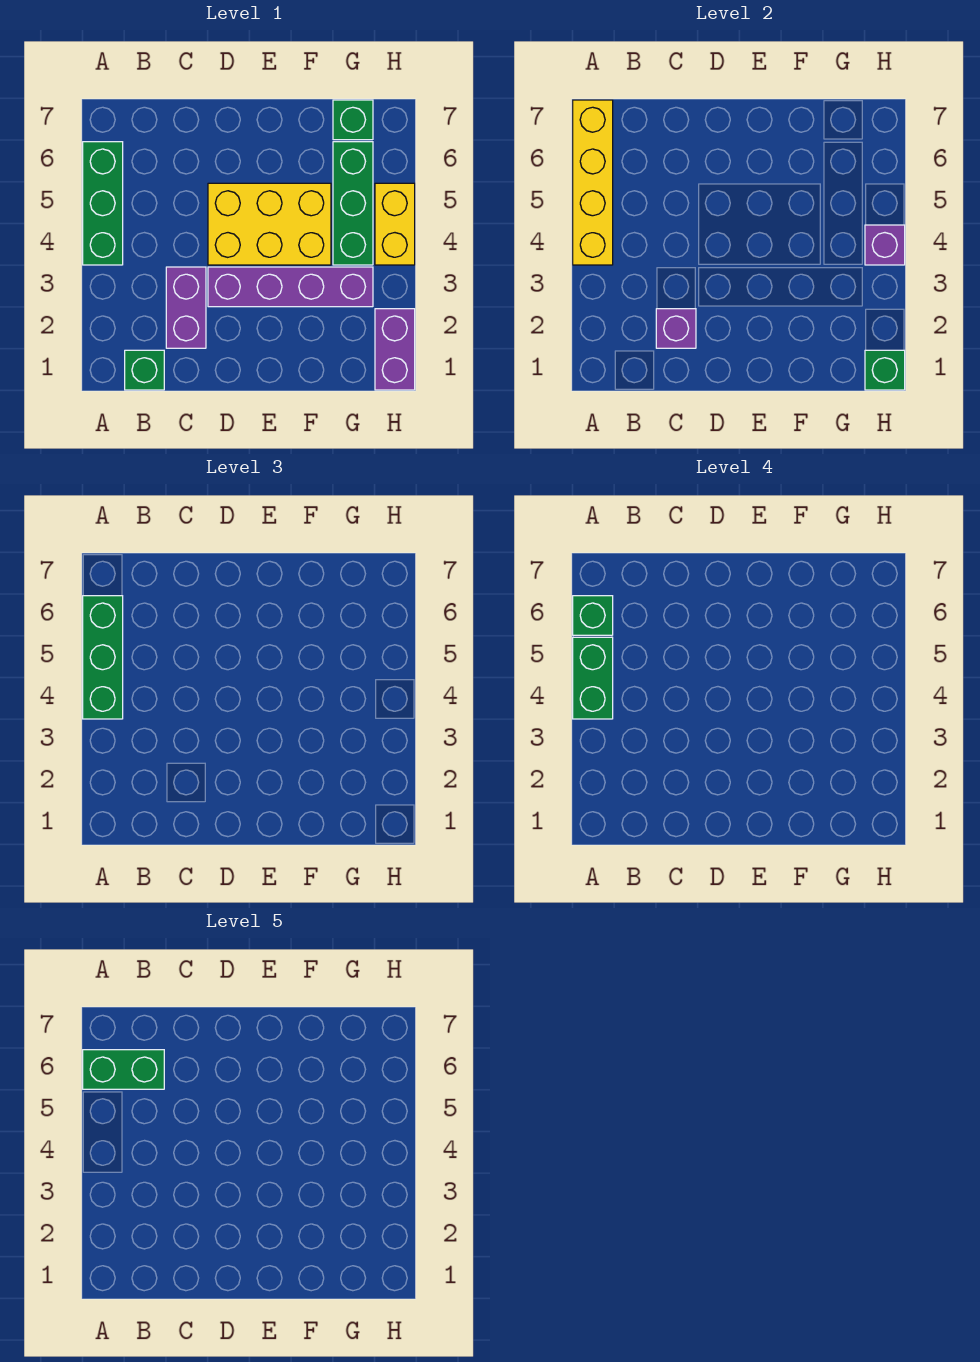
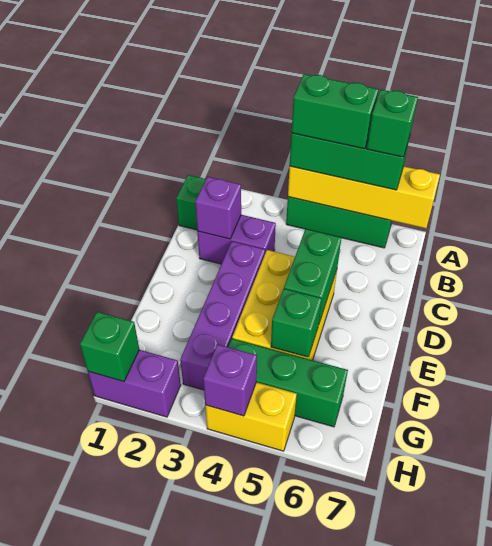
green 1x2 brick [83,1050,164,1089] -> green 1x2 brick moved to [284,229,341,323]
green 1x1 brick [333,100,373,140] -> green 1x1 brick moved to [271,289,322,357]

